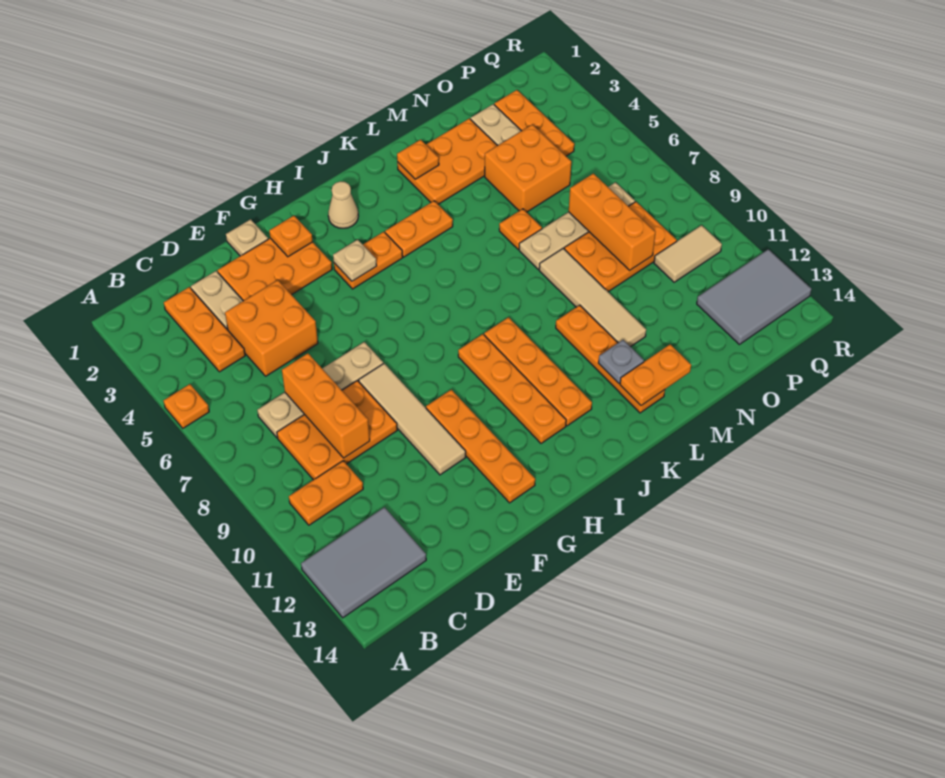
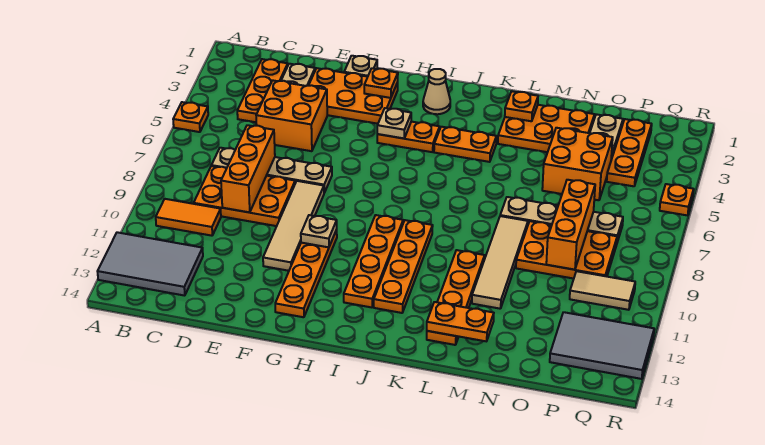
orange 1x2 plate [289,461,363,525] -> orange 1x2 tile [156,199,221,236]
none -> tan 1x1 plate [301,215,337,247]
grey 1x1 plate [598,340,644,383] -> none
orange 1x1 plate [499,209,542,249] -> orange 1x1 plate moved to [660,184,694,215]

